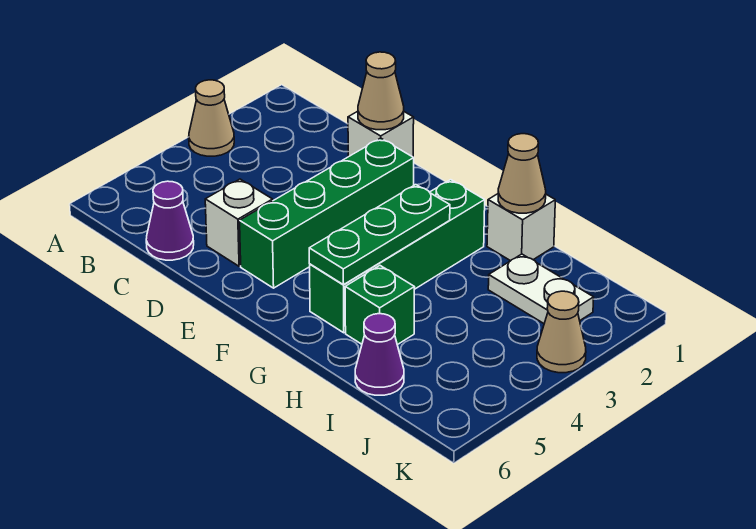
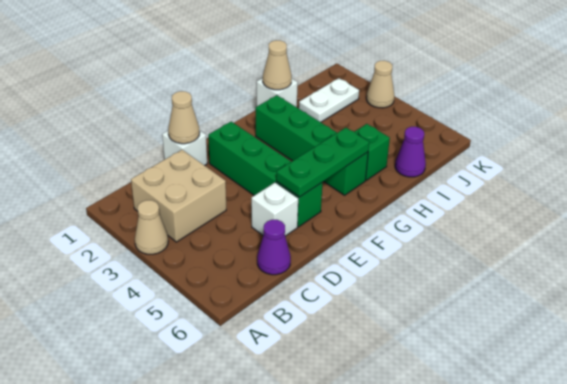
none -> tan 2x2 brick [131,150,226,242]
green 1x3 plate [309,185,450,285] -> green 1x3 plate turned to [276,128,369,197]

